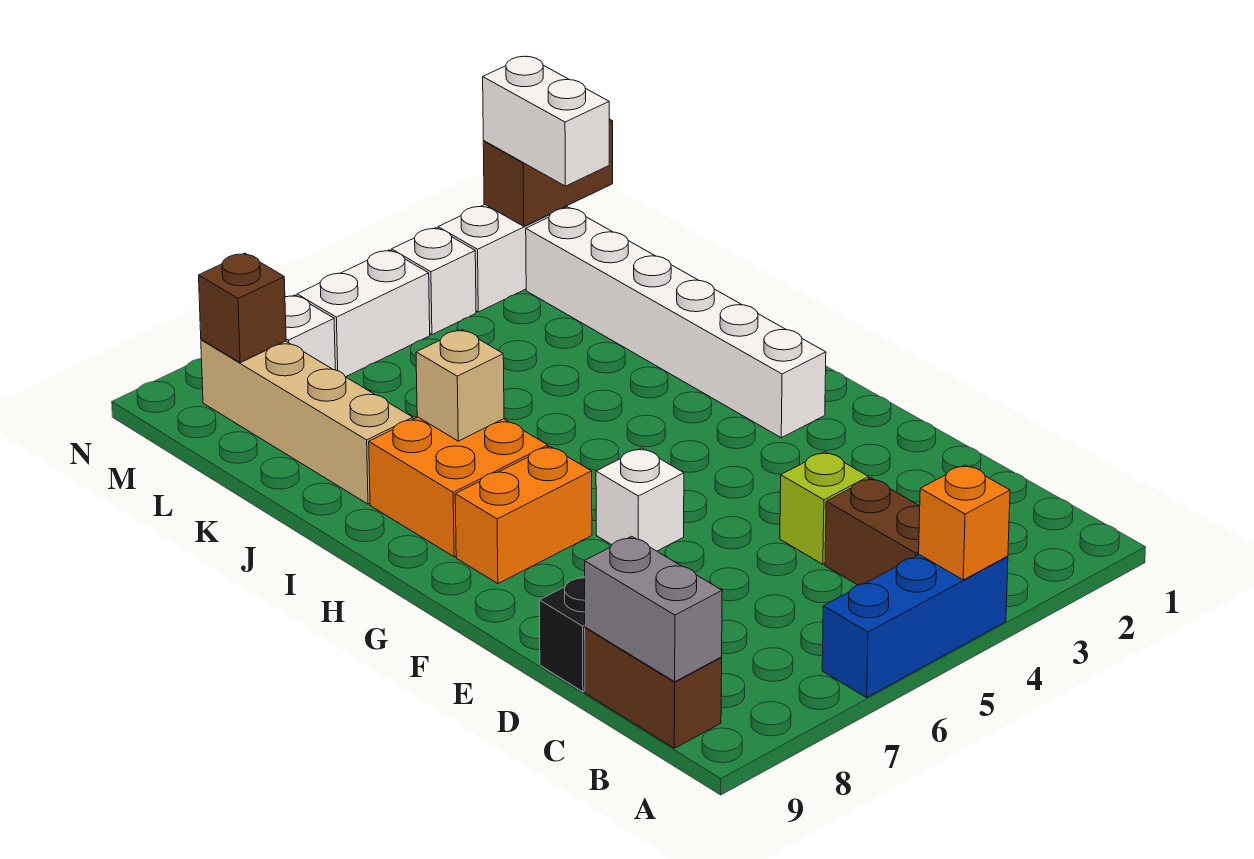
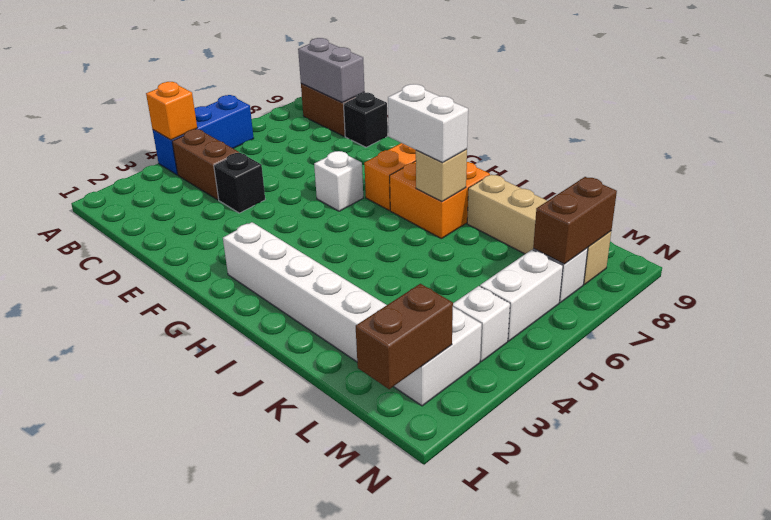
lime 1x1 brick [780,452,869,564] -> black 1x1 brick [214,153,265,213]
white 1x2 brick [483,56,609,186] -> white 1x2 brick moved to [388,84,468,163]
brown 1x1 brick [199,253,286,363] -> brown 1x2 brick [533,177,617,264]

